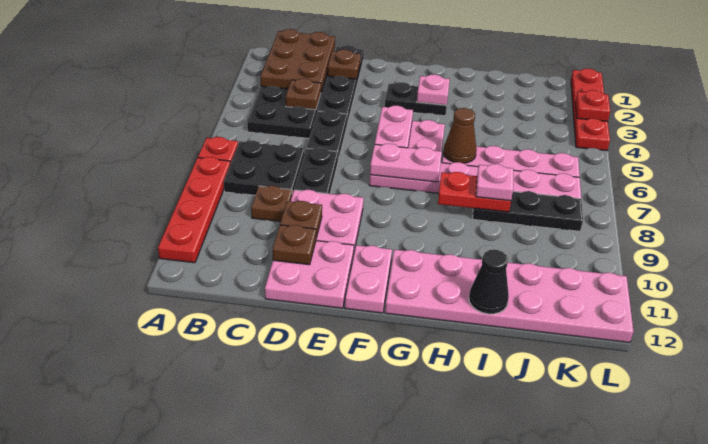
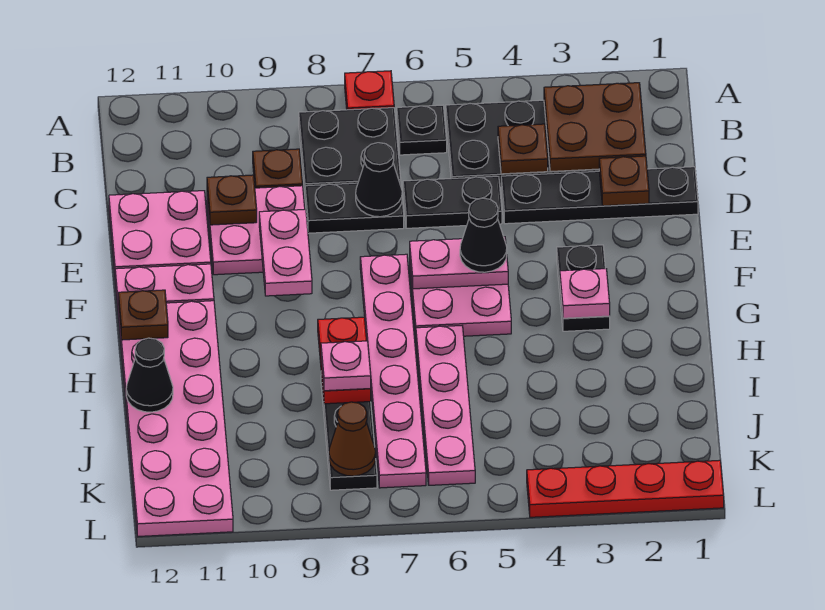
red 1x4 plate [158,157,230,263] -> none
brown 2x3 plate [260,29,335,91] -> brown 2x2 plate [544,83,646,172]
none -> black 1x1 plate [397,105,447,155]
none -> black 1x1 cone [356,143,402,217]
brown 1x1 plate [273,225,316,265] -> brown 1x1 plate moved to [118,290,168,340]
none -> black 1x1 cone [460,198,507,272]
pink 1x2 plate [370,144,442,182] -> pink 1x2 plate moved to [259,209,312,296]
brown 1x1 cone [443,108,477,163] -> brown 1x1 cone moved to [329,402,376,476]
red 1x1 plate [576,90,610,122] -> none

